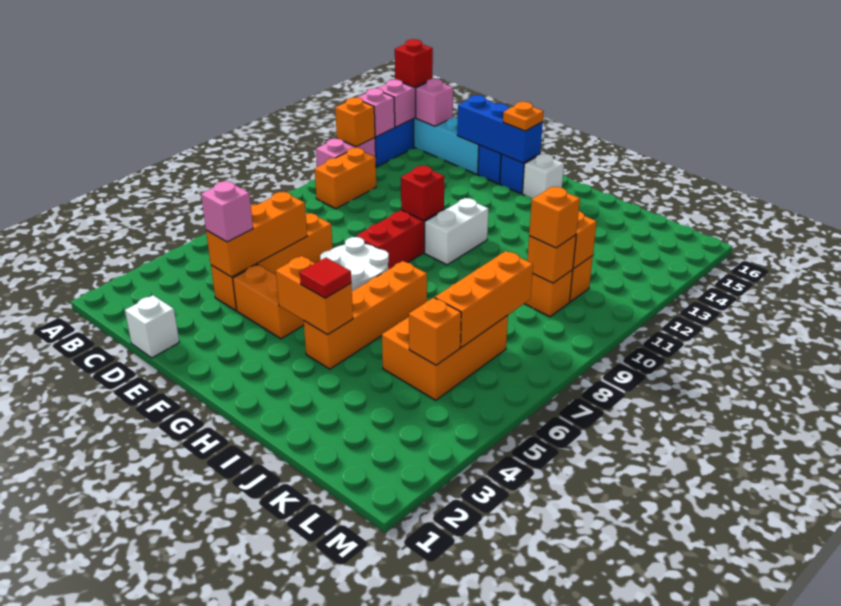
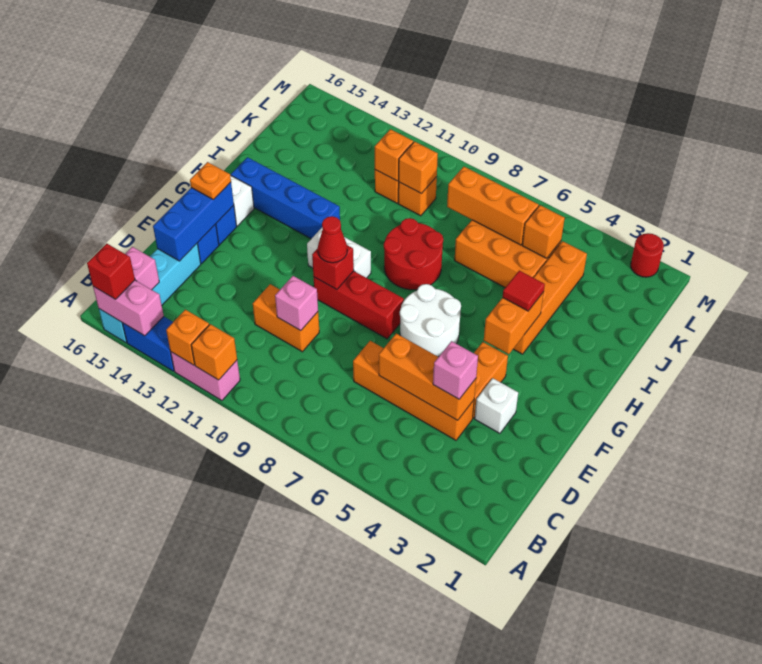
pink 1x1 brick [357,88,395,137] -> pink 1x1 brick moved to [275,276,318,331]
orange 1x2 brick [315,148,376,209] -> orange 1x2 brick moved to [253,284,319,352]
white 1x1 brick [125,295,179,358] -> white 1x1 brick moved to [475,378,518,433]
none -> red 1x1 cone [318,216,347,263]
orange 1x4 brick [304,261,427,369] -> orange 1x4 brick turned to [514,241,587,354]
none -> red 2x2 round brick [384,218,443,290]
none -> blue 1x4 brick [231,157,340,239]
orange 1x1 brick [529,187,580,248] -> orange 1x1 brick moved to [191,324,237,380]
none -> red 1x1 round brick [631,233,664,277]

